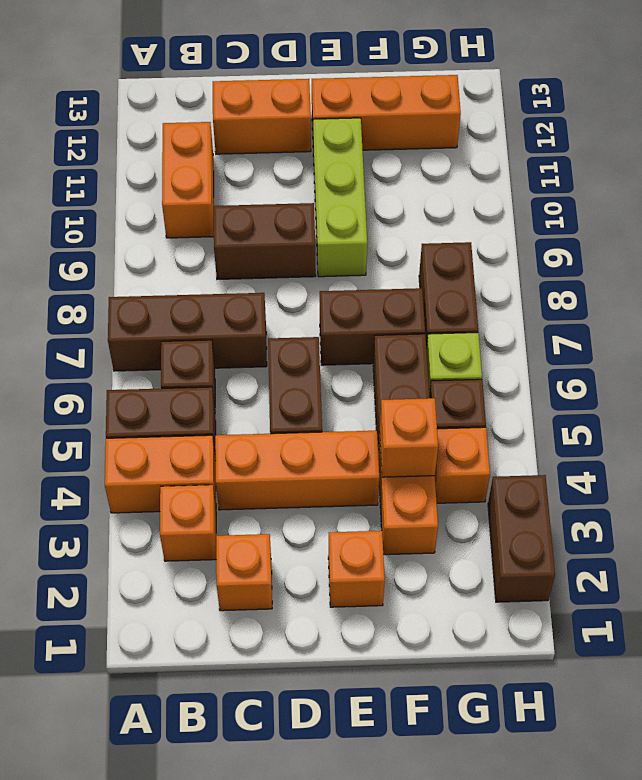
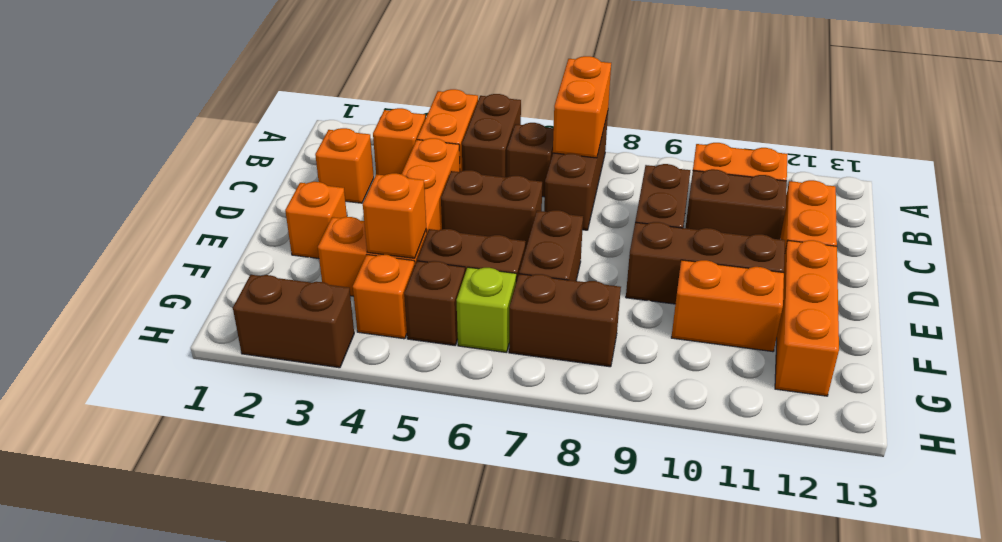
none -> orange 1x2 brick [553,56,611,158]
none -> brown 1x2 brick [686,169,787,239]
lime 1x3 brick [313,118,367,277] -> brown 1x3 brick [626,222,785,304]
none -> orange 1x2 brick [671,260,784,352]

